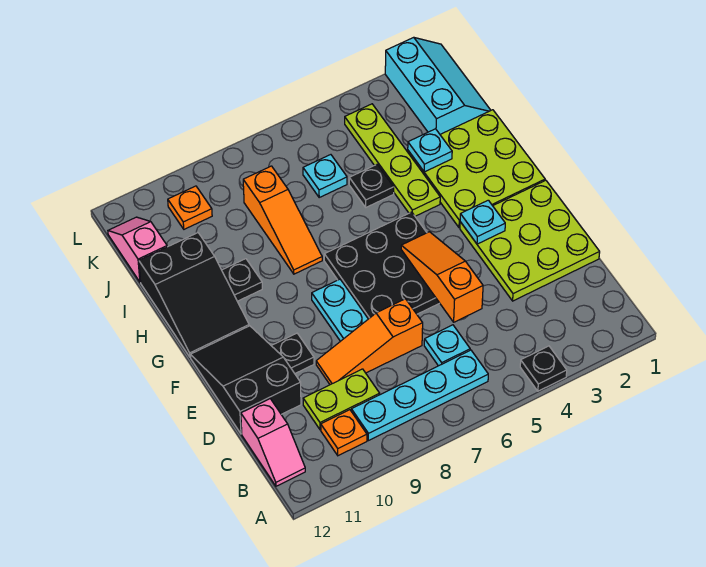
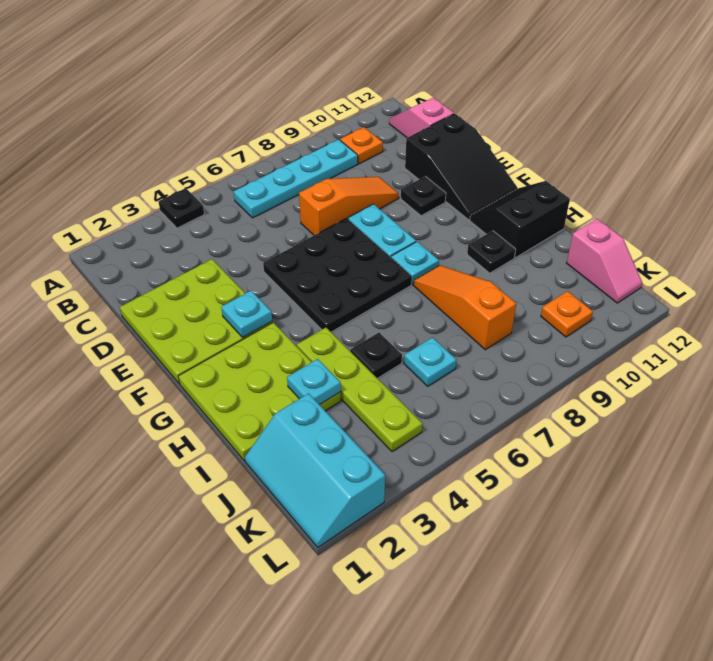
cyan 1x1 plate [424,325,470,366] -> cyan 1x1 plate moved to [391,242,439,285]
lime 1x2 plate [303,369,380,430] -> none
orange 1x3 slope [401,232,483,322] -> none
black 2x3 slope [139,233,249,357] -> black 2x2 slope [470,181,570,258]

